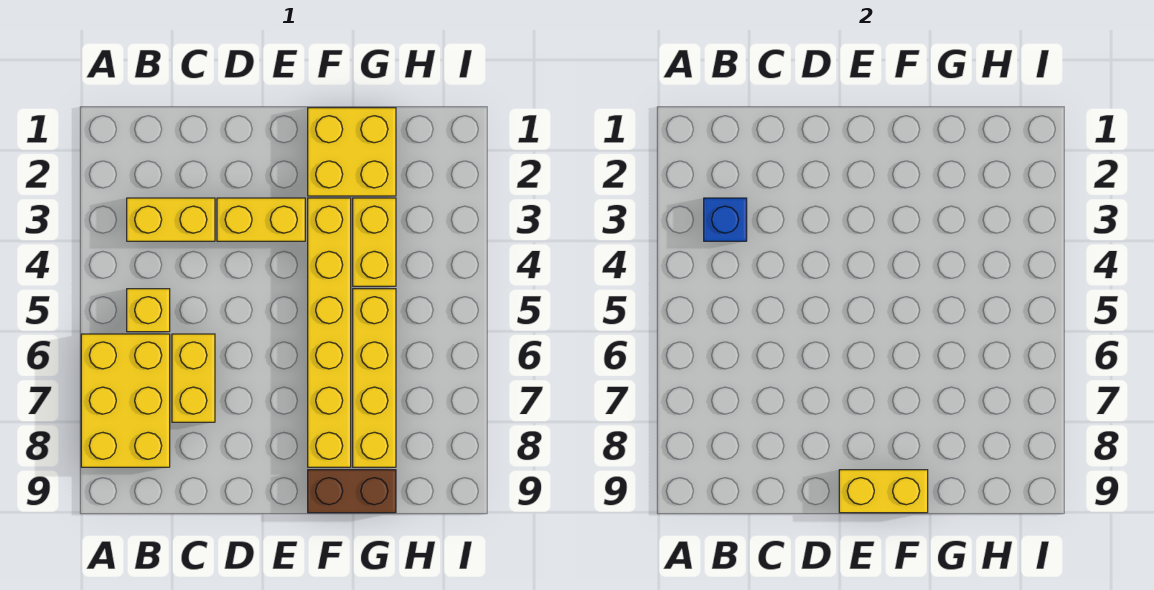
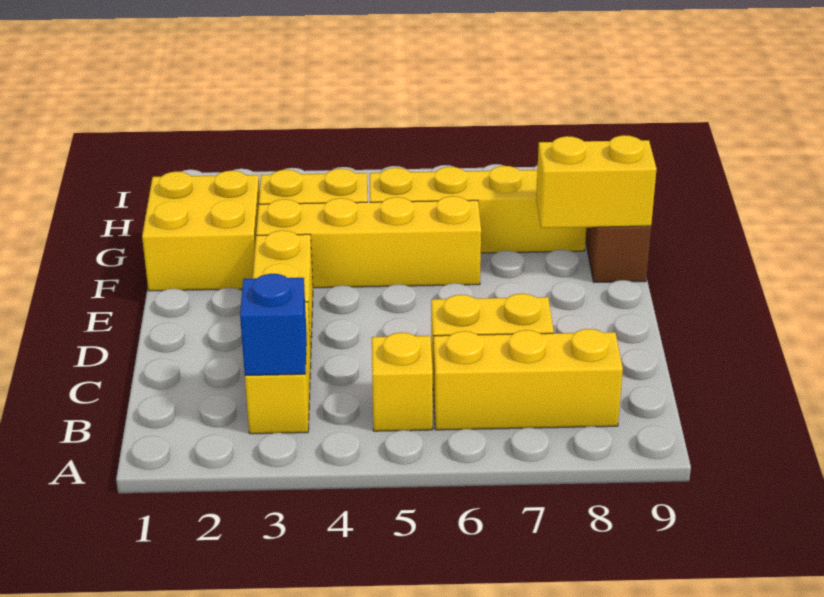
yellow 2x3 brick [81,334,170,467] -> yellow 1x3 brick [433,329,623,430]
yellow 1x2 brick [839,470,928,513] -> yellow 1x2 brick turned to [536,135,656,228]
yellow 1x6 brick [308,198,351,467] -> yellow 1x4 brick [256,196,481,288]

